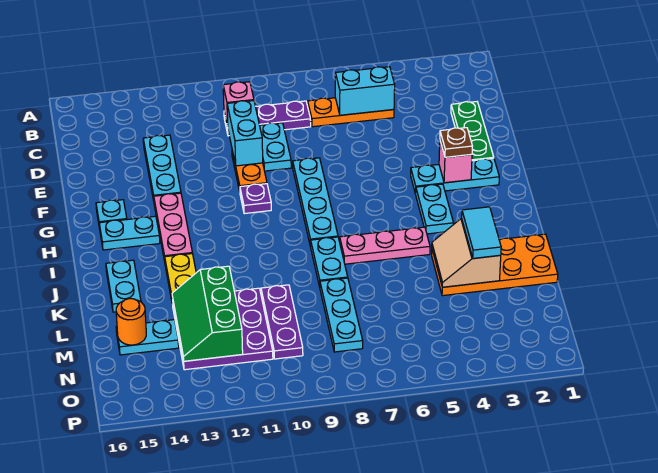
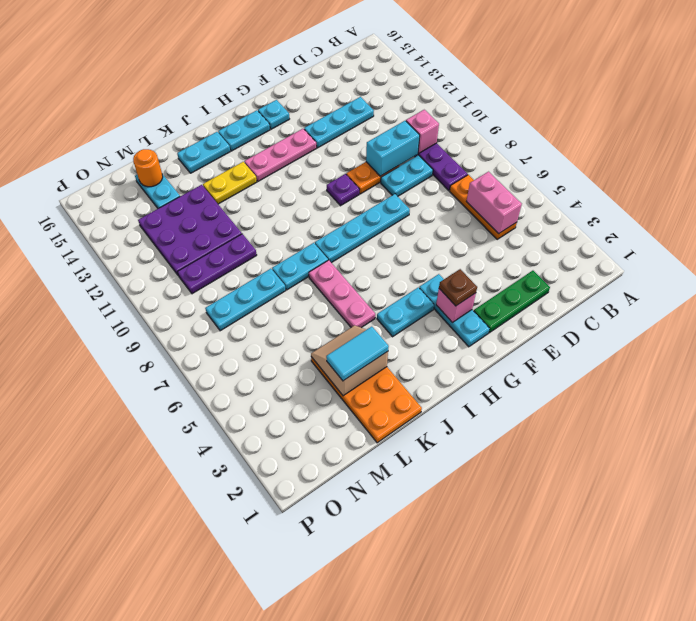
cyan 1x2 brick [335,67,395,115] -> pink 1x2 brick [466,172,522,234]
cyan 1x2 plate [99,216,160,250] -> cyan 1x2 plate turned to [218,110,270,151]
green 2x3 slope [172,266,243,361] -> none

